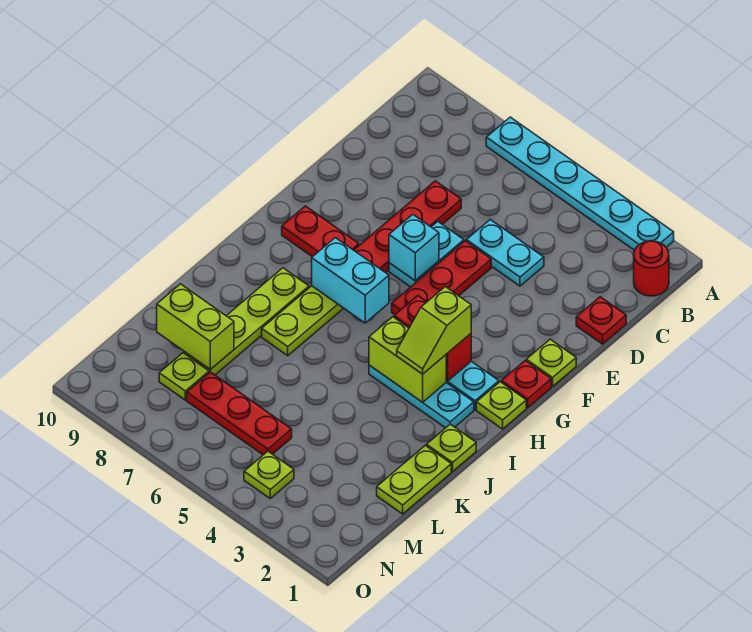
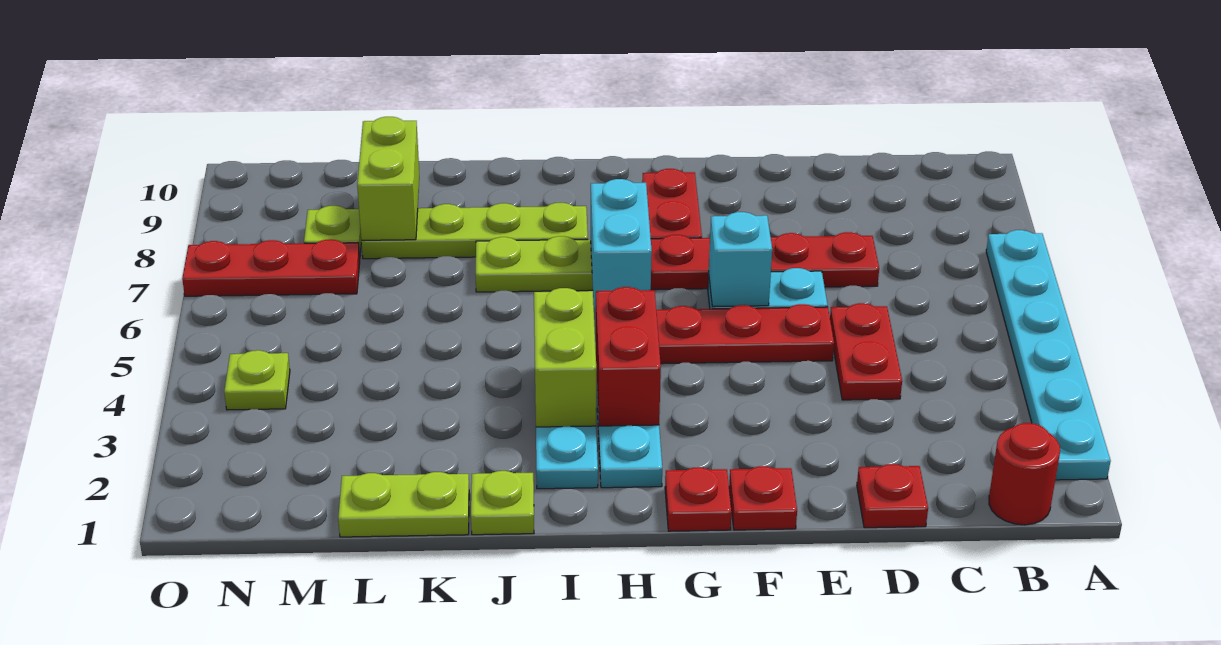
cyan 1x2 plate [466,220,544,286] -> red 1x2 plate [830,303,902,400]
lime 1x1 plate [526,339,576,387] -> red 1x1 plate [729,466,797,530]
lime 1x1 plate [476,382,526,429] -> none
lime 1x2 slope [397,287,471,374] -> none
red 1x3 plate [187,372,292,455] -> red 1x3 plate turned to [182,239,360,296]

